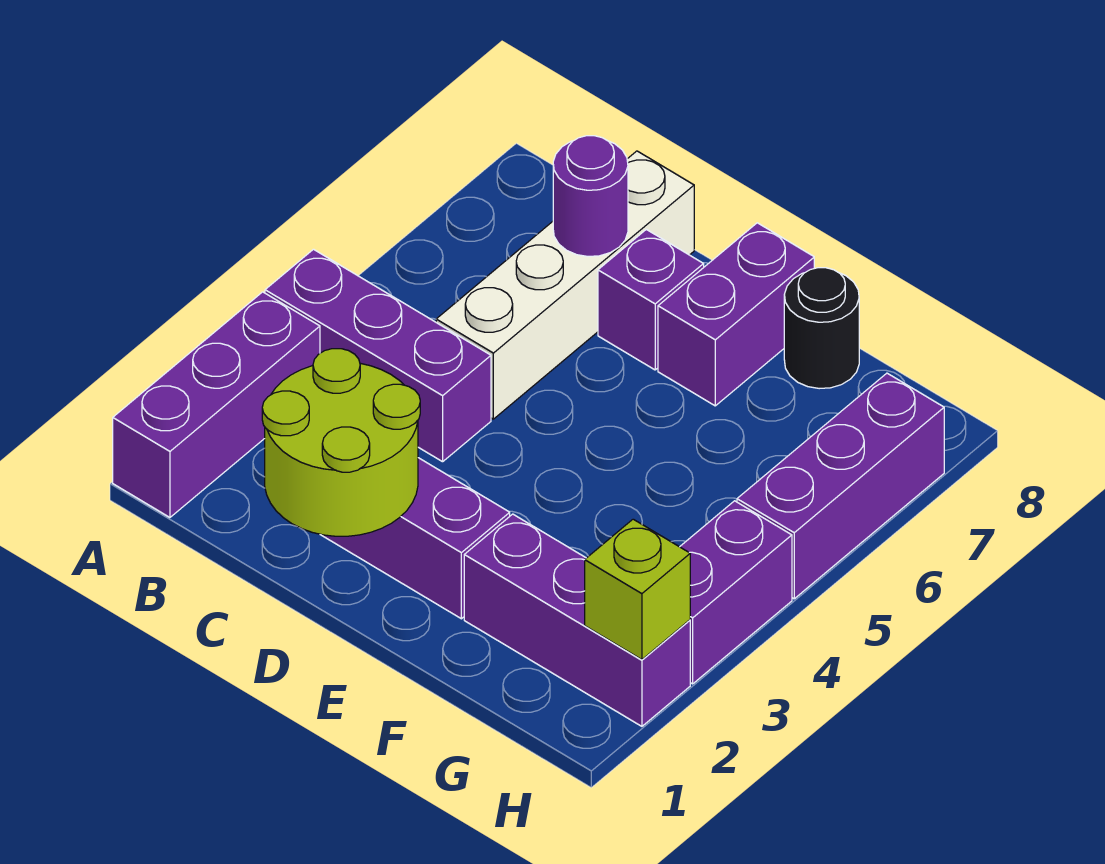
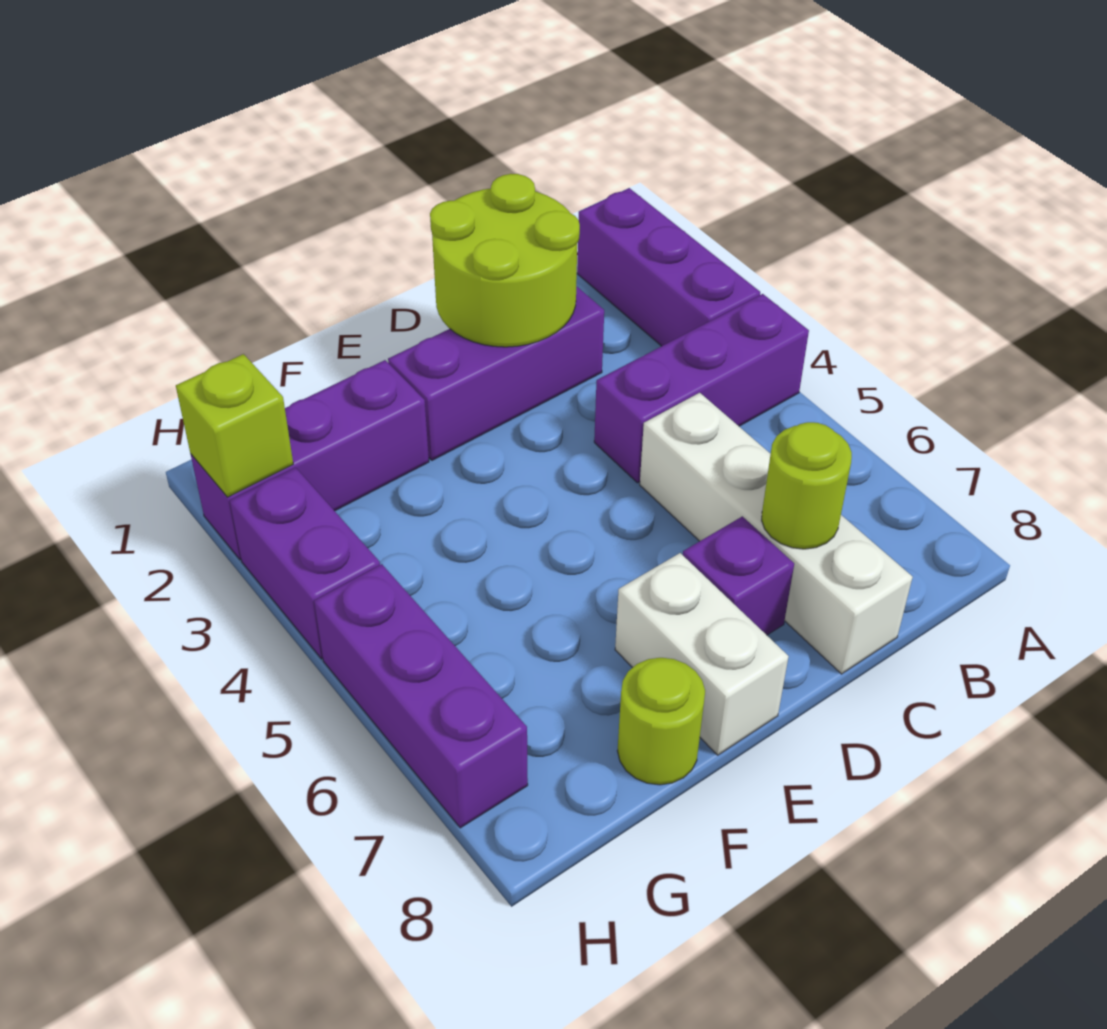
purple 1x1 round brick [553,136,628,256] -> lime 1x1 round brick [762,422,852,549]
purple 1x2 brick [658,223,814,406] -> white 1x2 brick [615,553,789,755]
black 1x1 round brick [784,268,859,389] -> lime 1x1 round brick [617,658,705,785]

